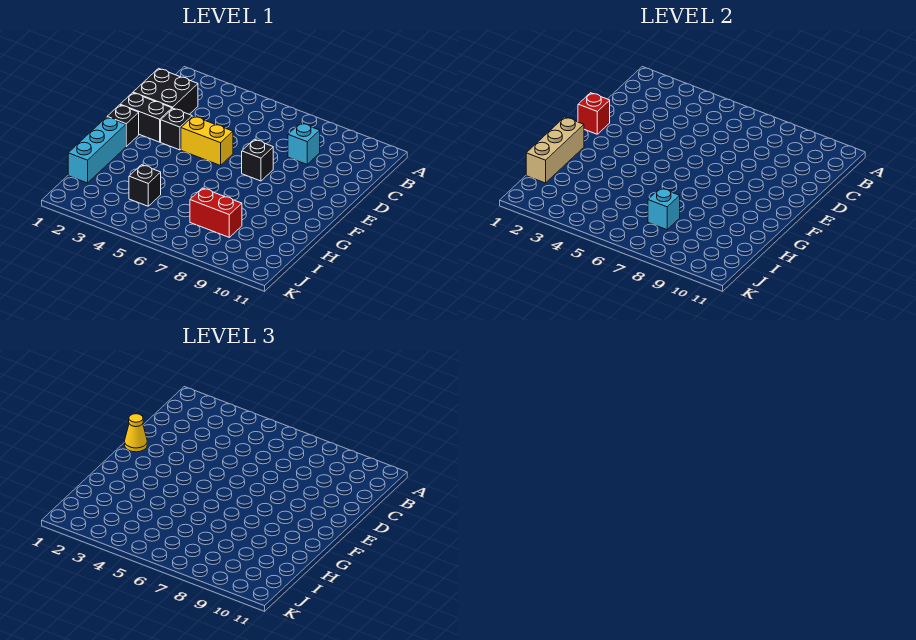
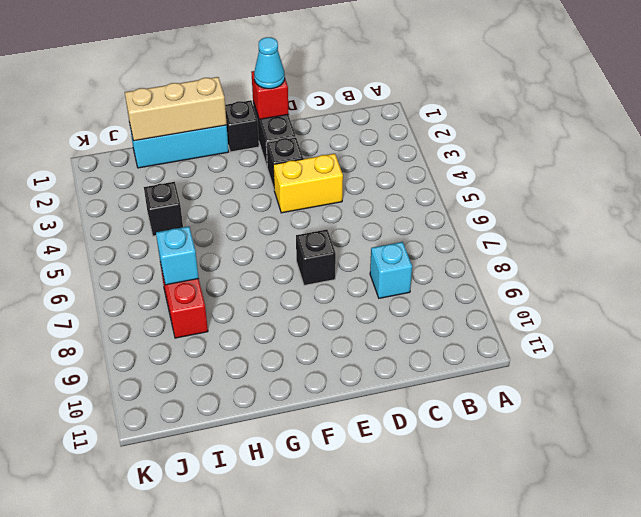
black 2x2 brick [133,68,198,114] -> none
yellow 1x1 cone [125,414,147,452] -> cyan 1x1 cone [254,37,285,89]
yellow 1x2 brick [181,116,233,165] -> yellow 1x2 brick turned to [273,154,343,213]

